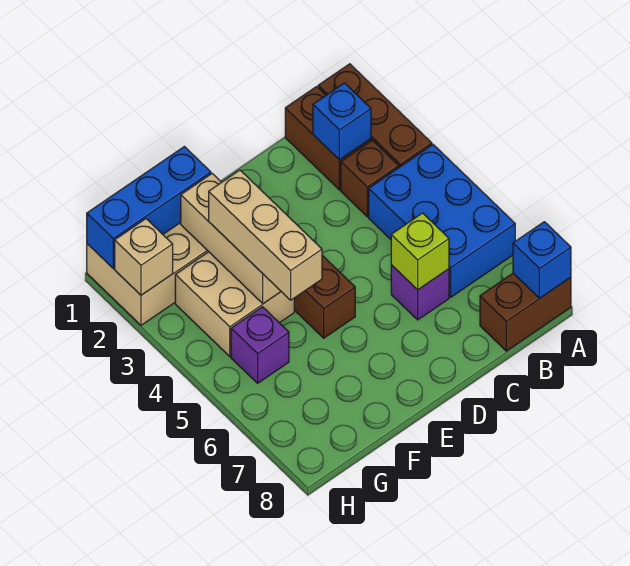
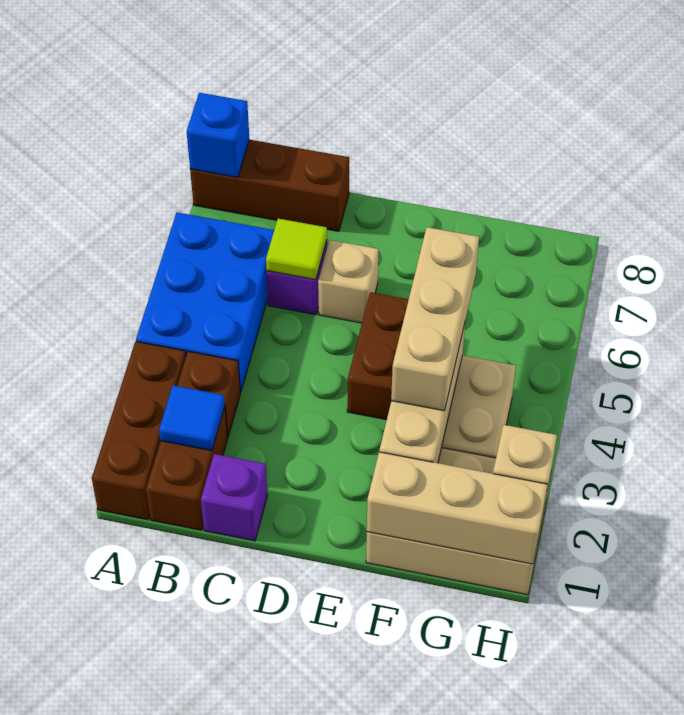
brown 1x2 brick [480,273,571,351] -> brown 1x3 brick [190,140,349,232]
blue 1x1 brick [313,83,371,160] -> blue 1x1 tile [159,385,225,451]
lime 1x1 brick [391,213,449,290] -> lime 1x1 tile [266,219,327,280]
none -> tan 1x1 brick [318,240,378,323]
blue 1x3 brick [87,147,211,268] -> tan 1x3 brick [367,452,547,564]
purple 1x1 brick [231,307,289,383] -> purple 1x1 brick moved to [201,454,267,541]

